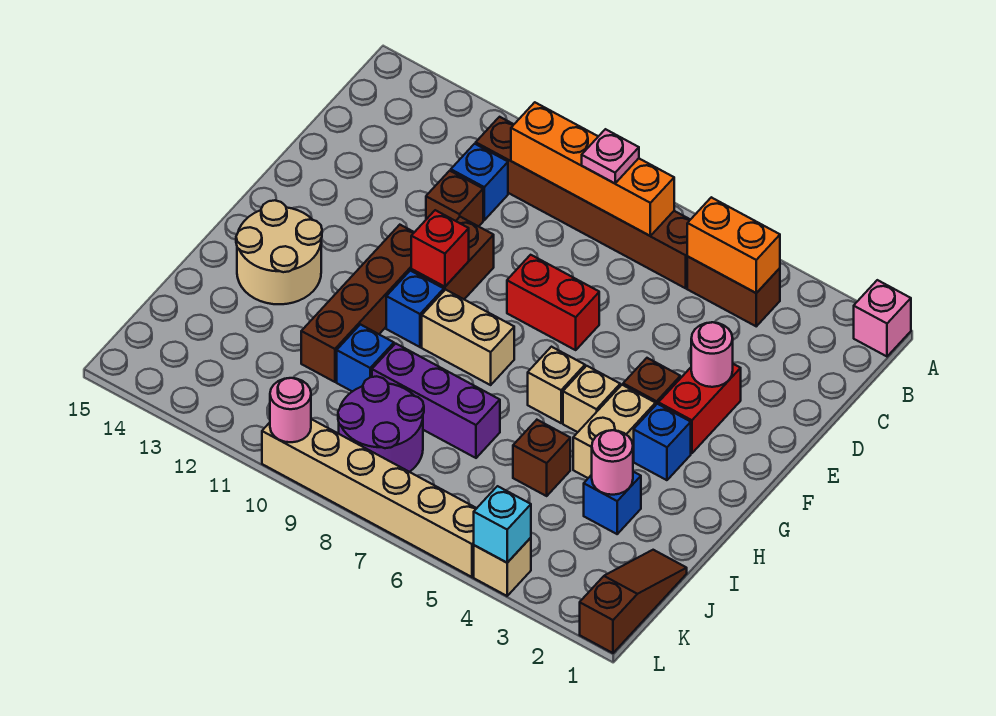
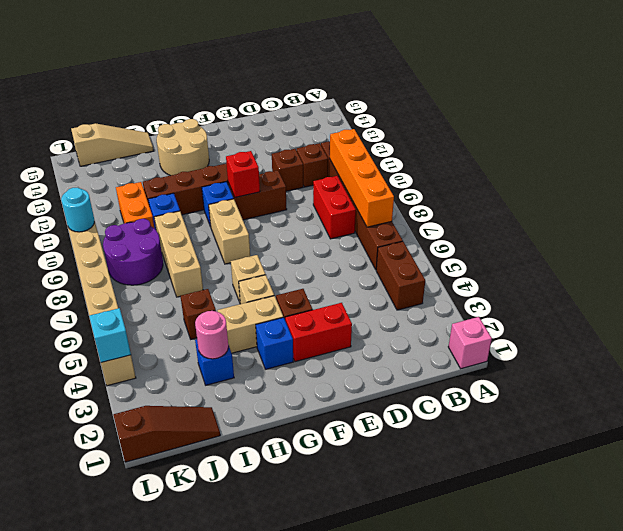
orange 1x2 brick [687,197,780,293] -> orange 1x2 brick moved to [116,182,154,228]
pink 1x1 plate [582,129,639,183] -> none
blue 1x1 brick [451,144,508,220] -> brown 1x1 brick [297,143,328,187]
pink 1x1 round brick [691,322,733,387] -> none
red 1x2 brick [507,255,599,350] -> red 1x2 brick moved to [313,176,356,239]
purple 1x3 brick [372,344,500,458] -> tan 1x3 brick [154,211,203,297]
none -> tan 1x3 slope [71,123,154,166]
pink 1x1 round brick [270,378,311,442] -> cyan 1x1 round brick [61,188,94,232]

